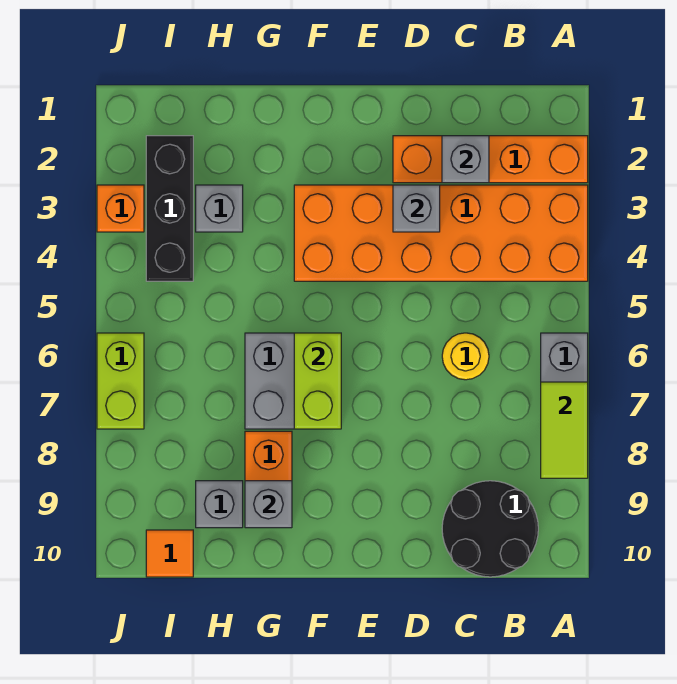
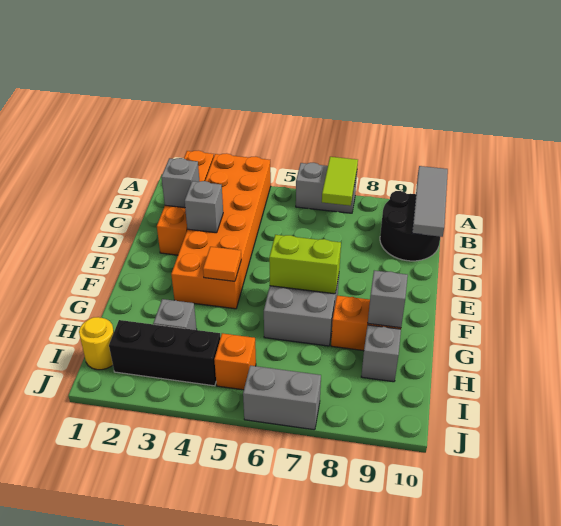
lime 1x2 tile [541,382,588,478] -> lime 1x2 tile turned to [322,157,358,206]
none -> grey 1x3 tile [412,166,448,237]
yellow 1x1 round brick [442,333,489,380] -> yellow 1x1 round brick moved to [79,317,114,370]
orange 1x1 tile [146,530,193,577] -> orange 1x1 tile moved to [203,247,241,281]
orange 1x1 brick [97,185,144,232] -> orange 1x1 brick moved to [214,333,256,390]
lime 1x2 brick [97,333,144,429] -> grey 1x2 brick [243,366,321,430]

